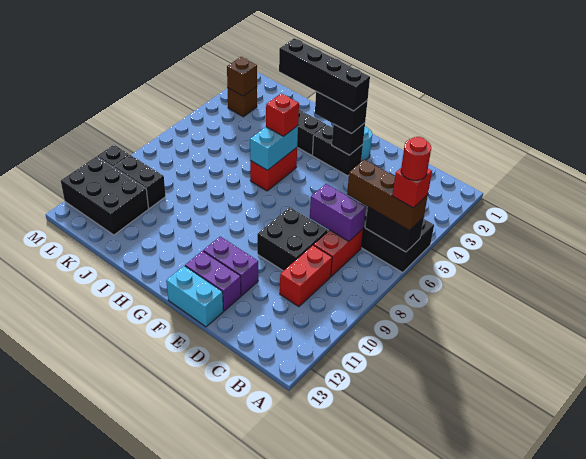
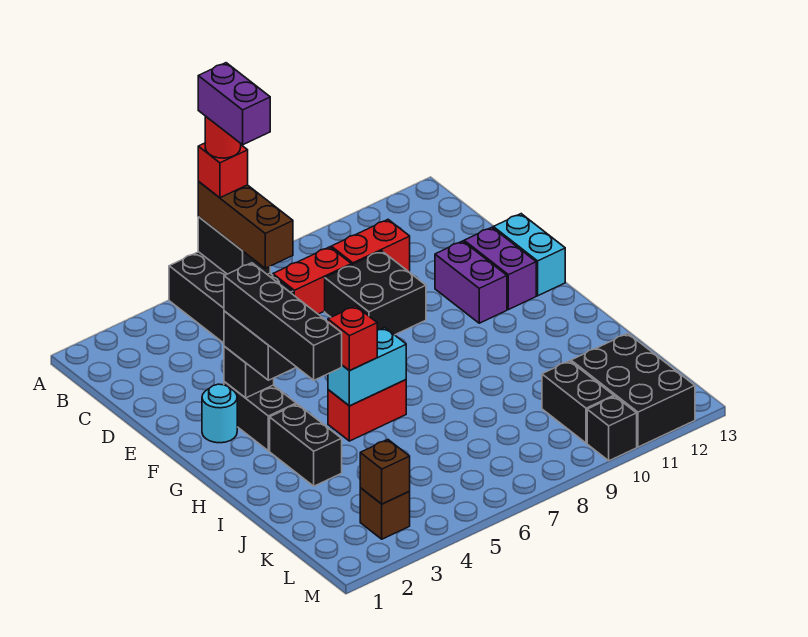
purple 1x2 brick [310,184,366,241] -> purple 1x2 brick moved to [198,63,270,145]

